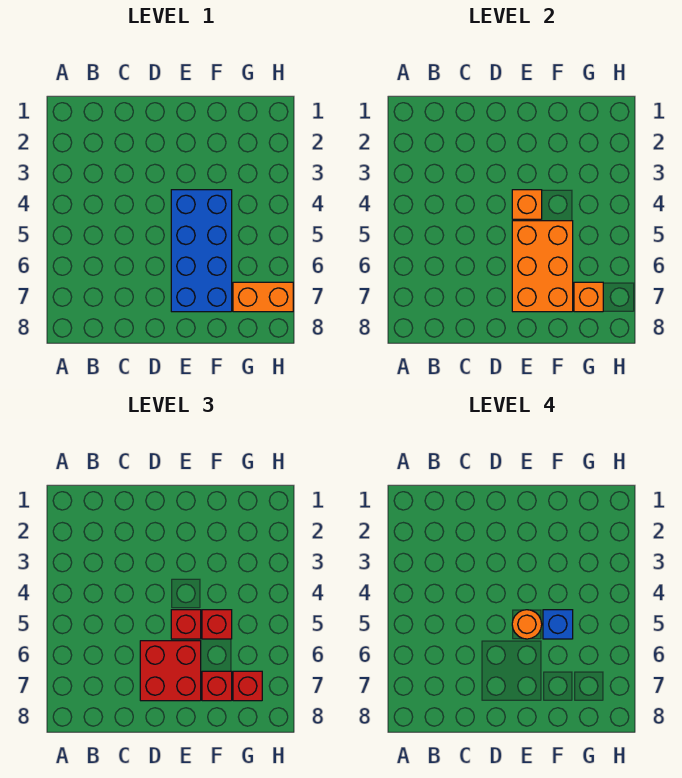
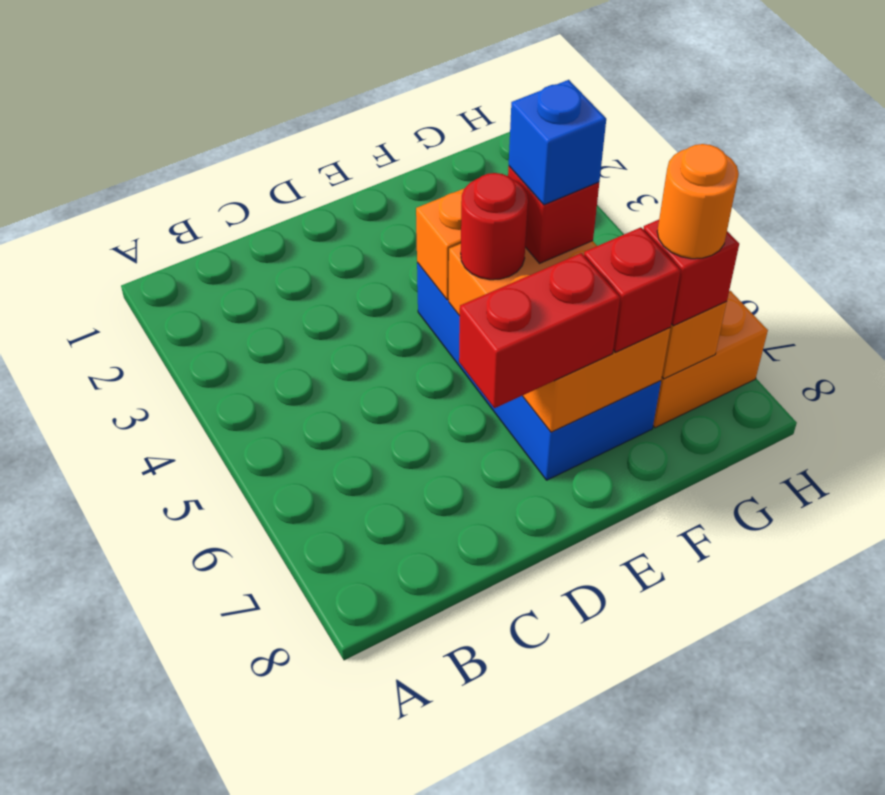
red 2x2 brick [140,641,201,701] -> red 1x2 brick [459,253,620,408]
red 1x1 brick [171,610,201,639] -> red 1x1 round brick [461,173,528,280]
orange 1x1 round brick [512,610,542,639] -> orange 1x1 round brick moved to [657,144,739,259]

